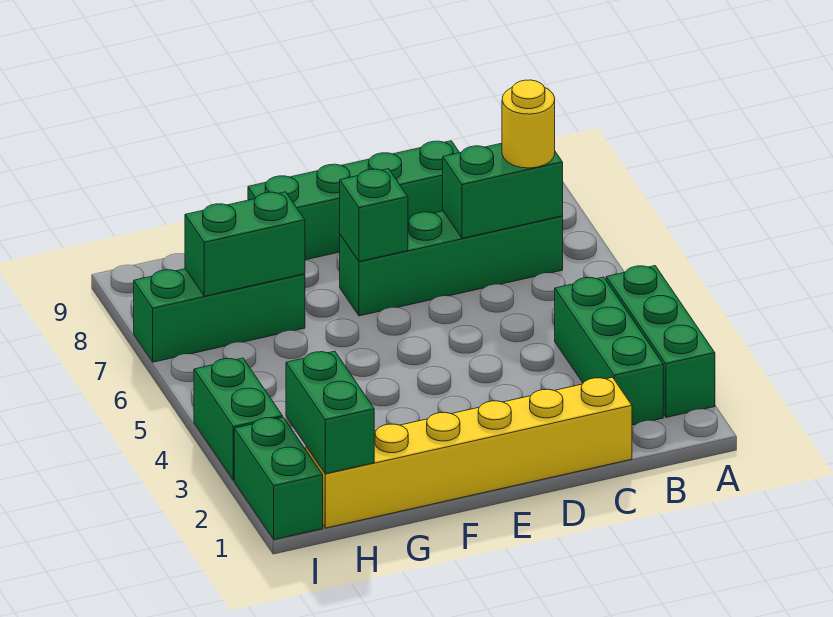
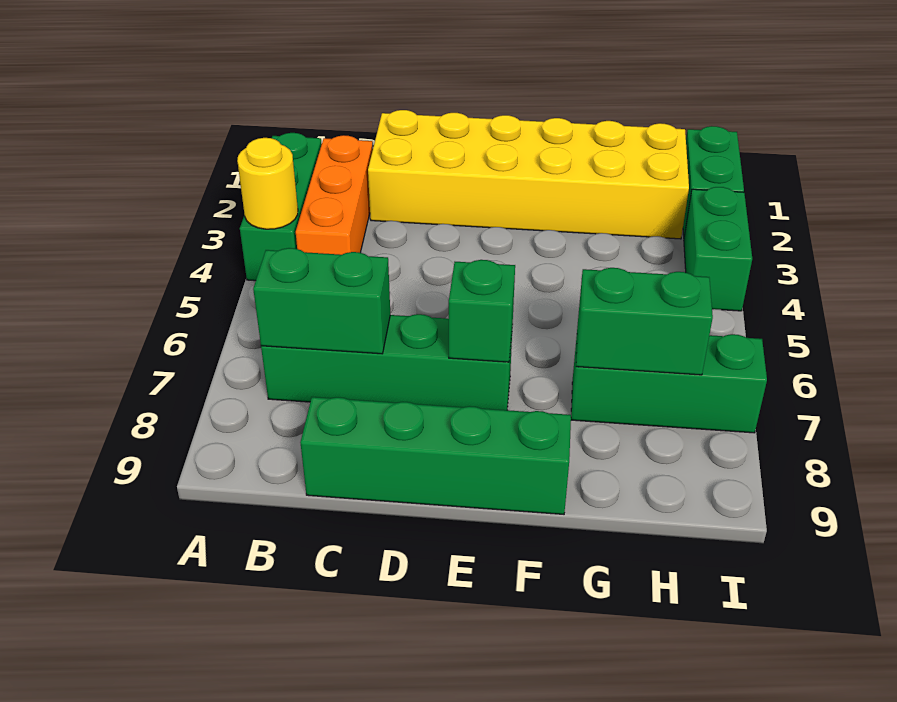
green 1x3 brick [555,277,663,425] -> orange 1x3 brick [296,135,373,255]
yellow 1x1 round brick [502,80,555,168] -> yellow 1x1 round brick moved to [237,138,298,229]
yellow 1x6 brick [306,377,632,528] -> yellow 2x6 brick [368,110,689,239]
green 1x2 brick [286,351,374,474] -> none

